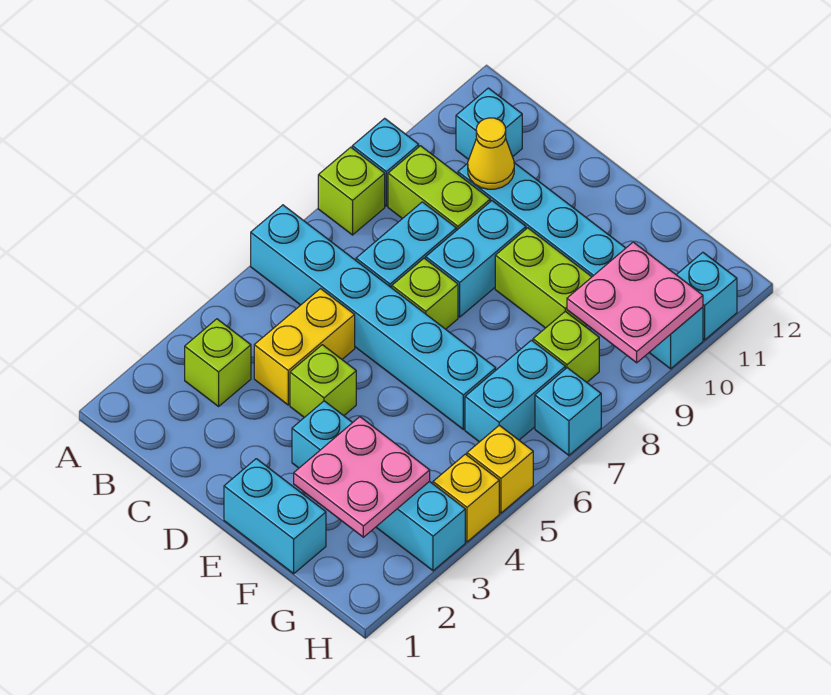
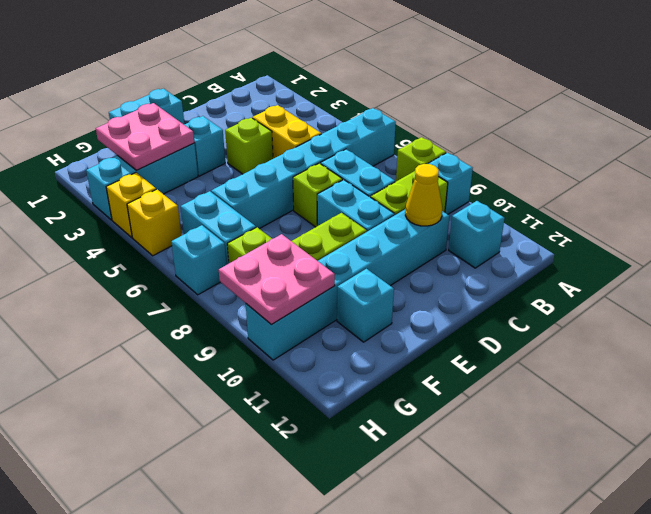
lime 1x1 brick [185,319,251,406] -> none
cyan 1x1 brick [677,252,737,340] -> cyan 1x1 brick moved to [337,269,394,342]

